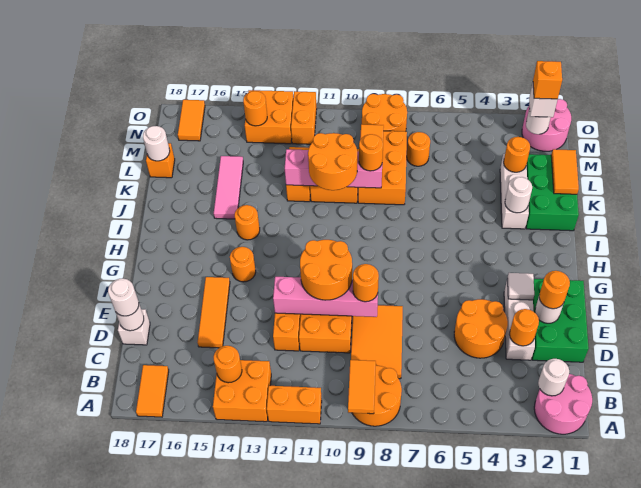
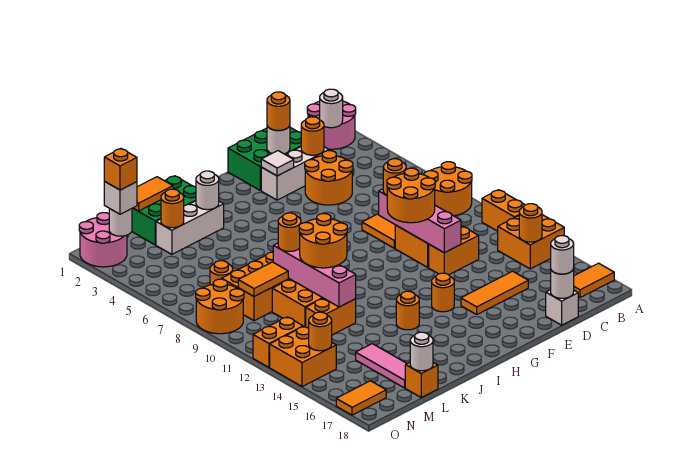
orange 1x2 tile [348,360,376,414] -> none
pink 1x3 tile [214,156,243,219] -> pink 1x3 tile turned to [356,344,407,388]

